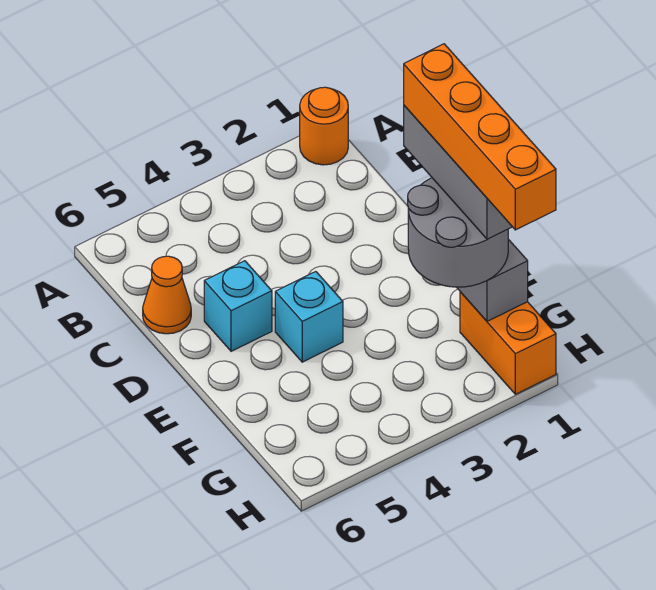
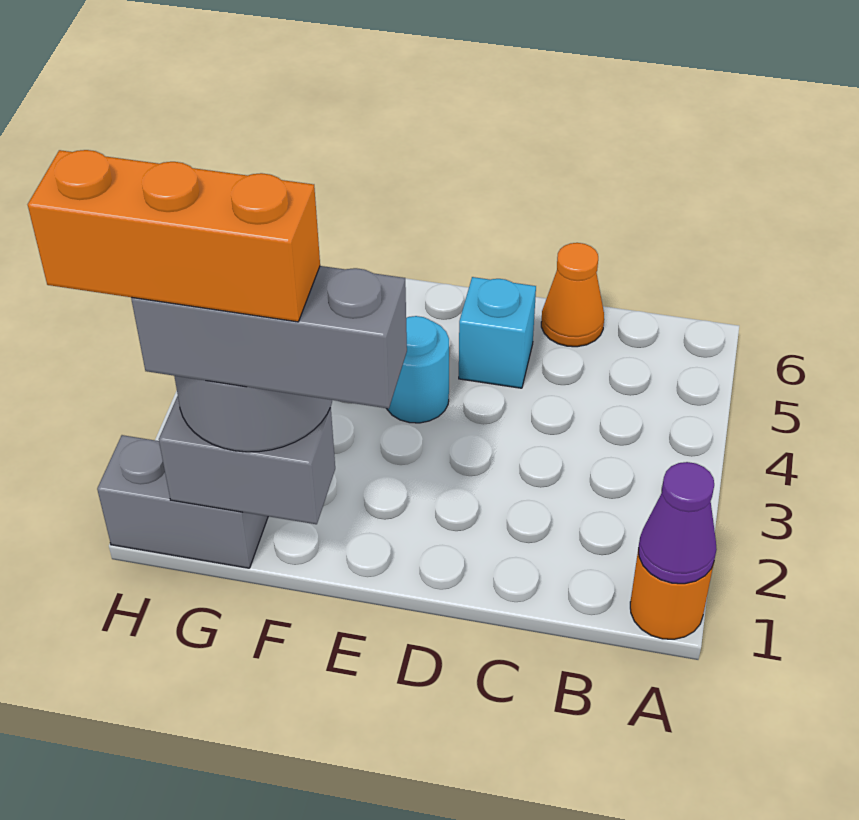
none -> purple 1x1 cone [638,462,717,584]
orange 1x4 brick [404,44,556,230] -> orange 1x3 brick [28,150,320,322]
cyan 1x1 brick [275,272,343,362] -> cyan 1x1 round brick [386,316,449,423]
orange 1x2 brick [460,292,556,394] -> grey 1x2 brick [97,435,268,568]

